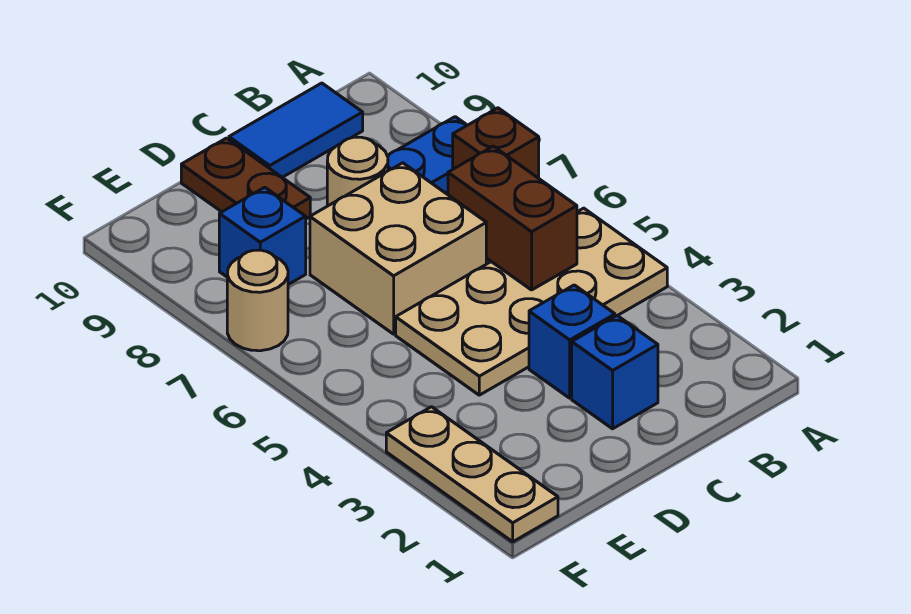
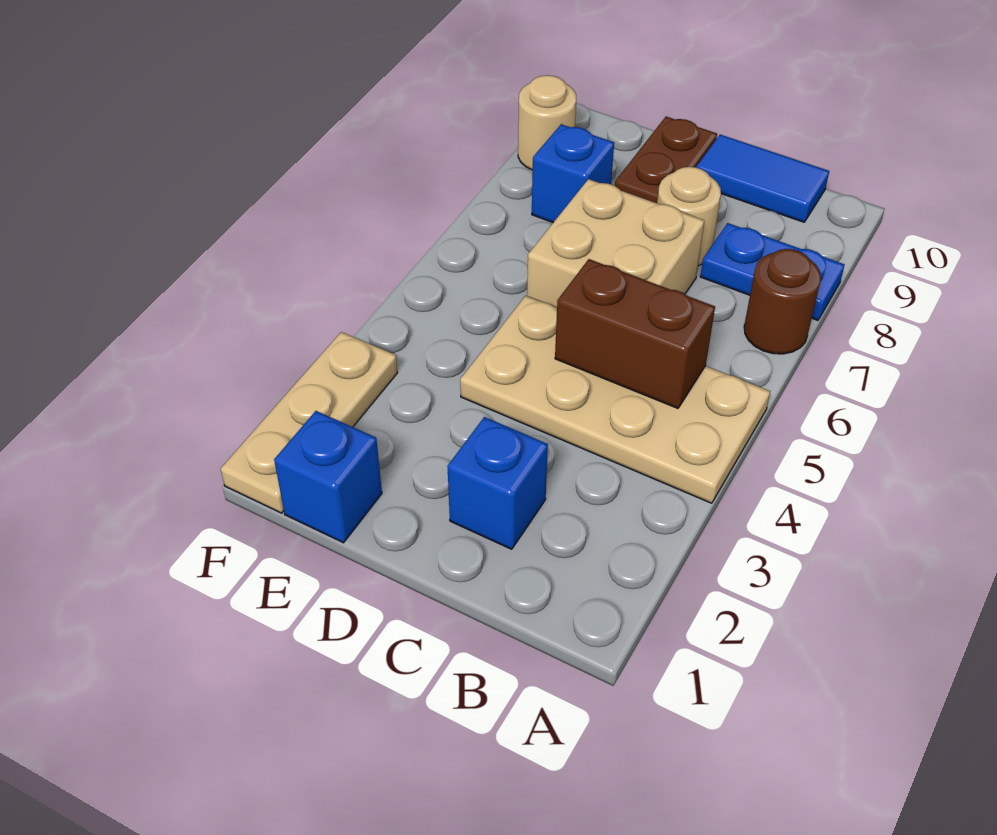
brown 1x1 brick [453,108,539,178] -> brown 1x1 round brick [744,249,821,354]
brown 1x2 brick [448,146,577,290] -> brown 1x2 brick turned to [555,259,715,408]
blue 1x1 brick [529,285,615,398] -> blue 1x1 brick moved to [274,411,382,543]
tan 1x1 round brick [227,250,288,351] -> tan 1x1 round brick moved to [518,75,576,170]

